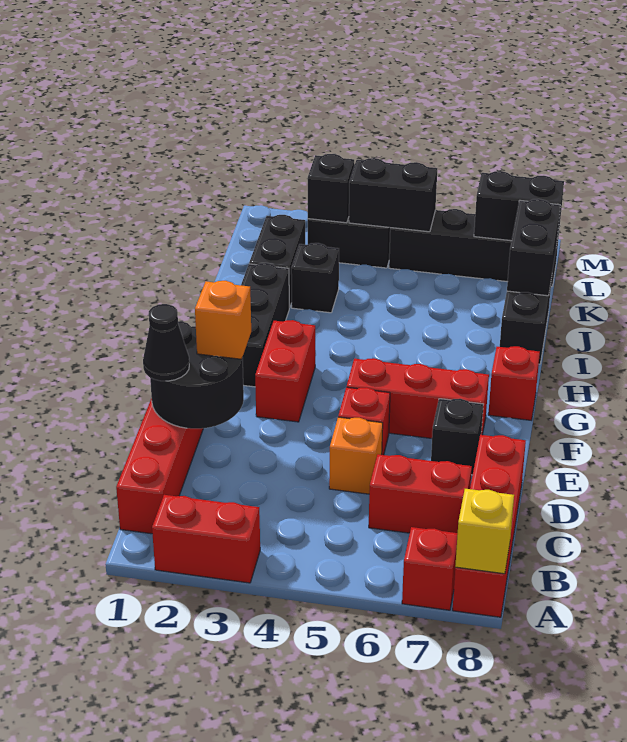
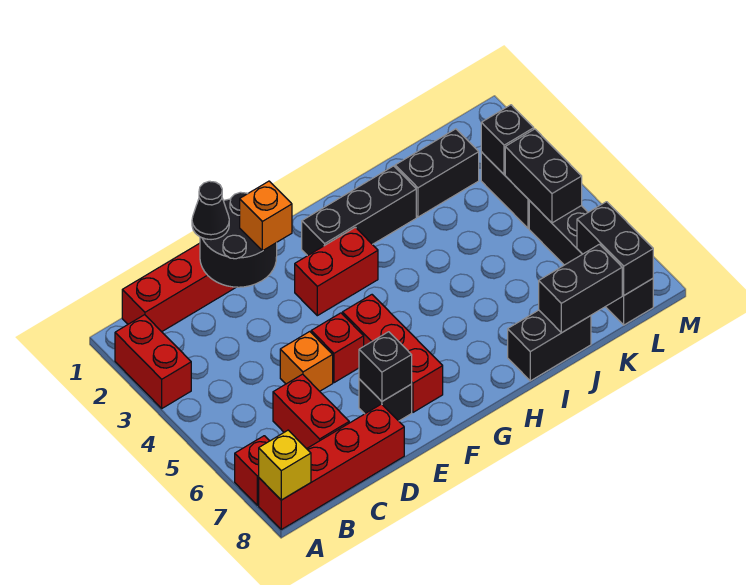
red 1x1 brick [488,346,540,420] -> none
black 1x1 brick [291,243,339,313] -> black 1x1 brick moved to [359,332,412,401]

